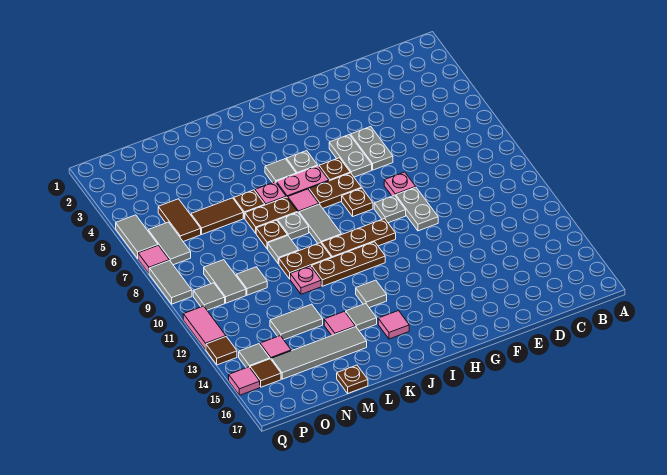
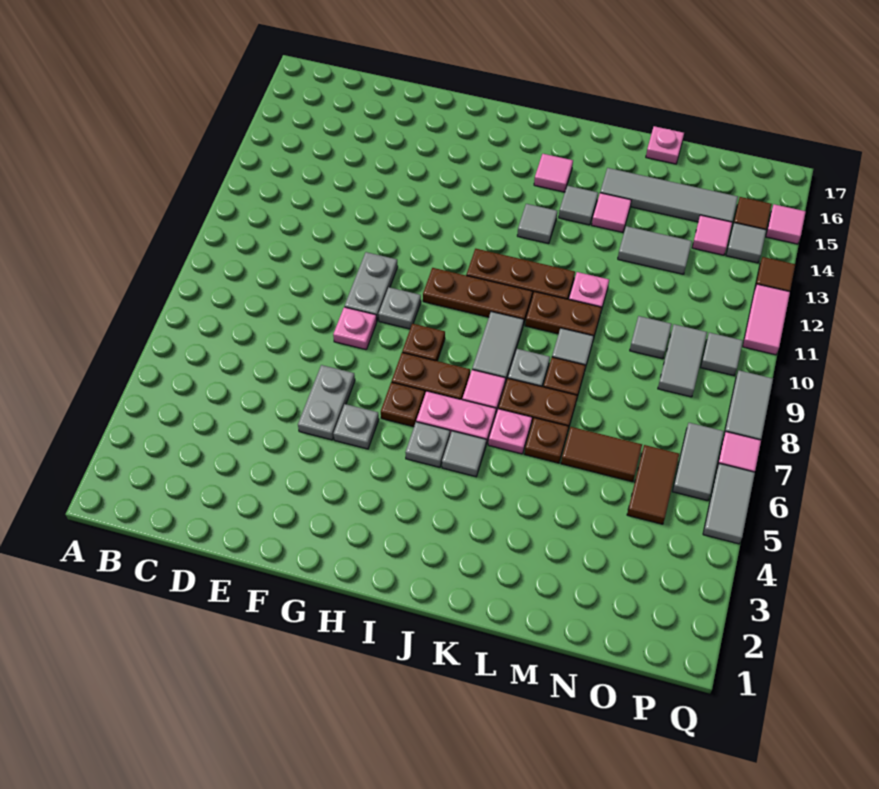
grey 1x2 plate [329,135,372,177] -> grey 1x1 plate [334,404,379,449]
brown 1x1 plate [337,365,368,393] -> pink 1x1 plate [646,126,684,164]

